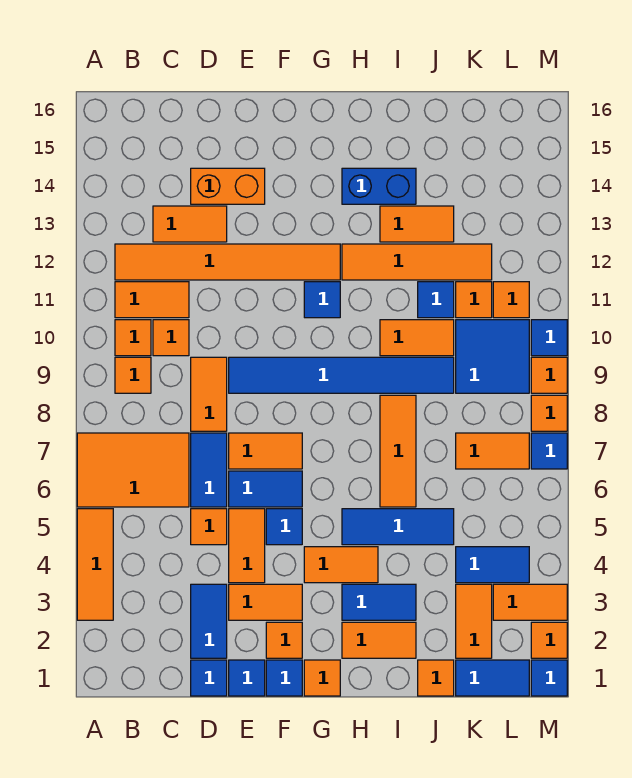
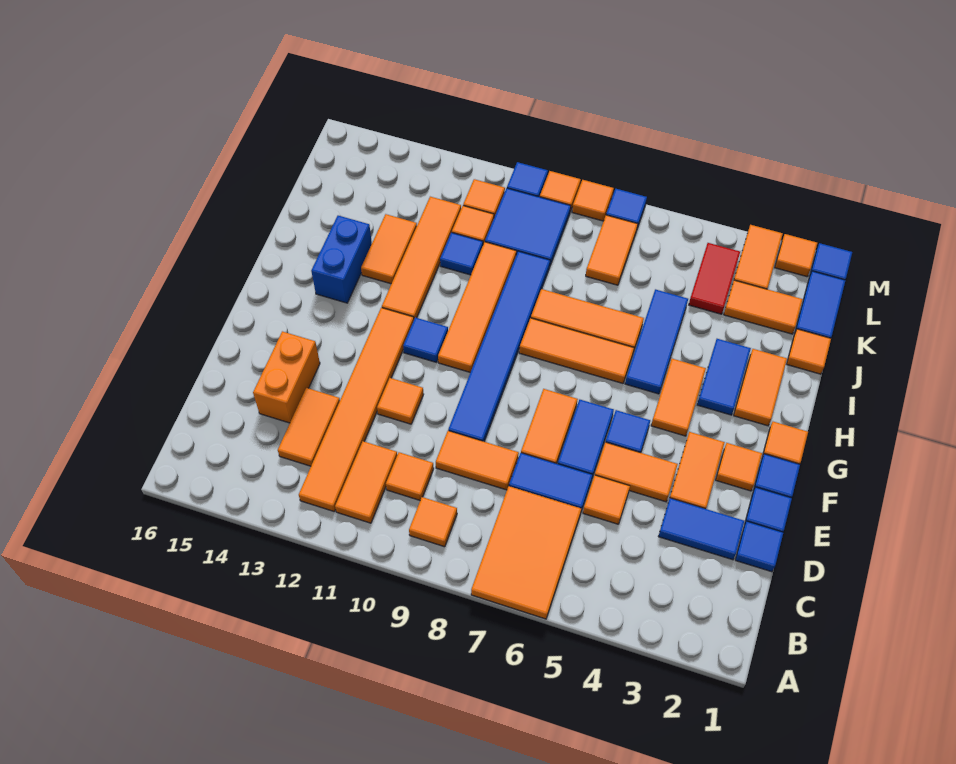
orange 1x3 tile [77,509,113,620] -> orange 1x3 tile moved to [519,318,634,383]
orange 1x1 tile [115,320,151,356] -> orange 1x1 tile moved to [377,378,424,424]
orange 1x2 tile [380,320,454,356] -> orange 1x4 tile [438,242,516,372]
blue 1x2 tile [456,547,529,583] -> red 1x2 tile [689,243,740,314]

